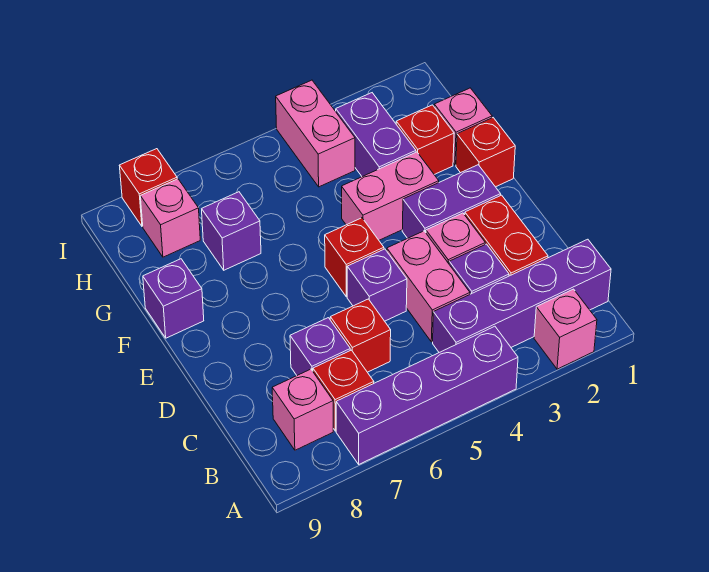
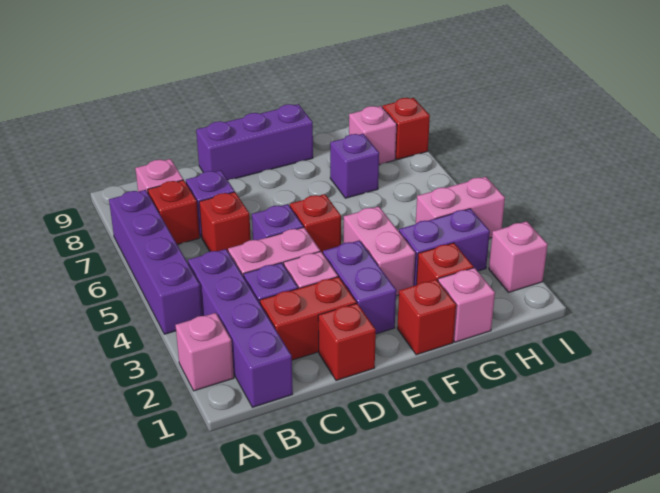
none -> red 1x1 brick [318,303,376,381]
purple 1x1 brick [143,259,204,338] -> purple 1x3 brick [196,104,313,180]
none -> pink 1x1 brick [489,221,548,292]

